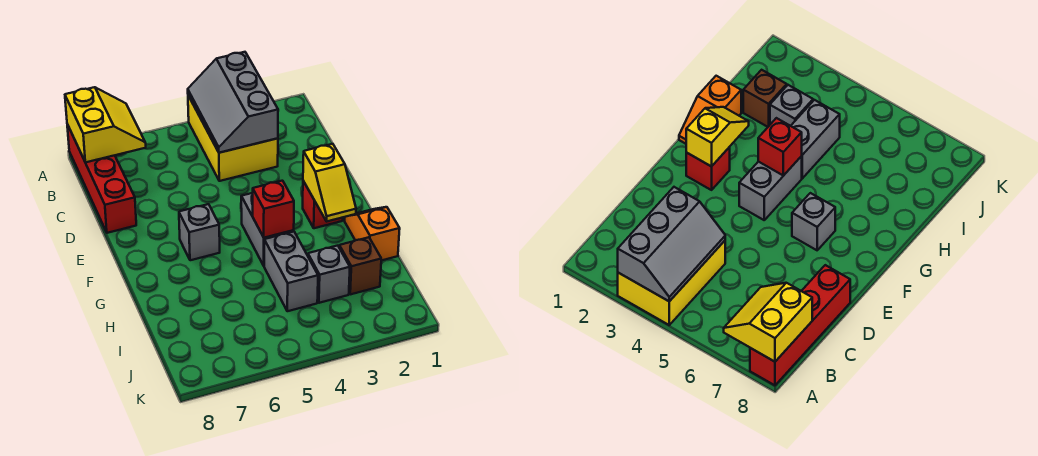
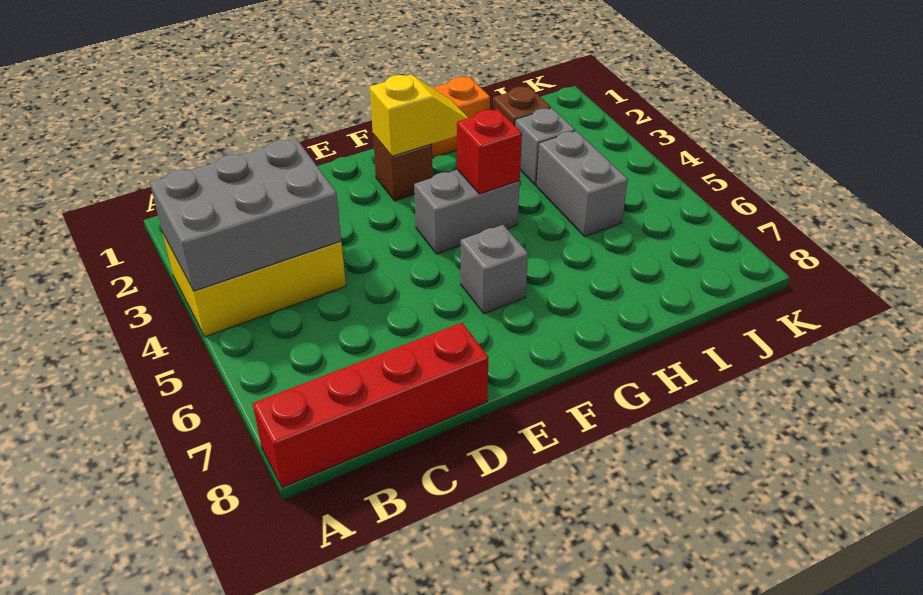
grey 2x3 slope [188,52,278,153] -> grey 2x3 brick [150,138,341,291]
yellow 2x2 slope [65,87,146,162] -> none
red 1x1 brick [303,181,343,228] -> brown 1x1 brick [373,134,433,201]
grey 1x2 brick [264,232,318,311] -> grey 1x2 brick turned to [536,131,628,237]

